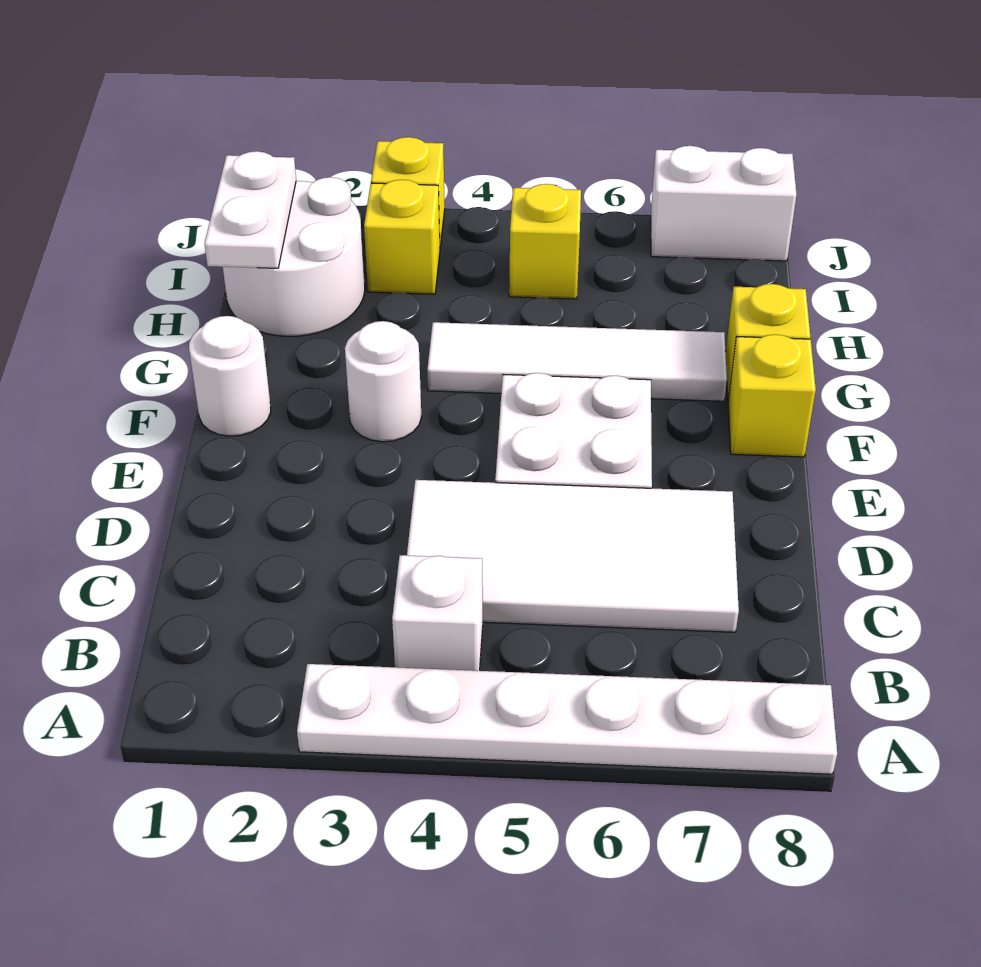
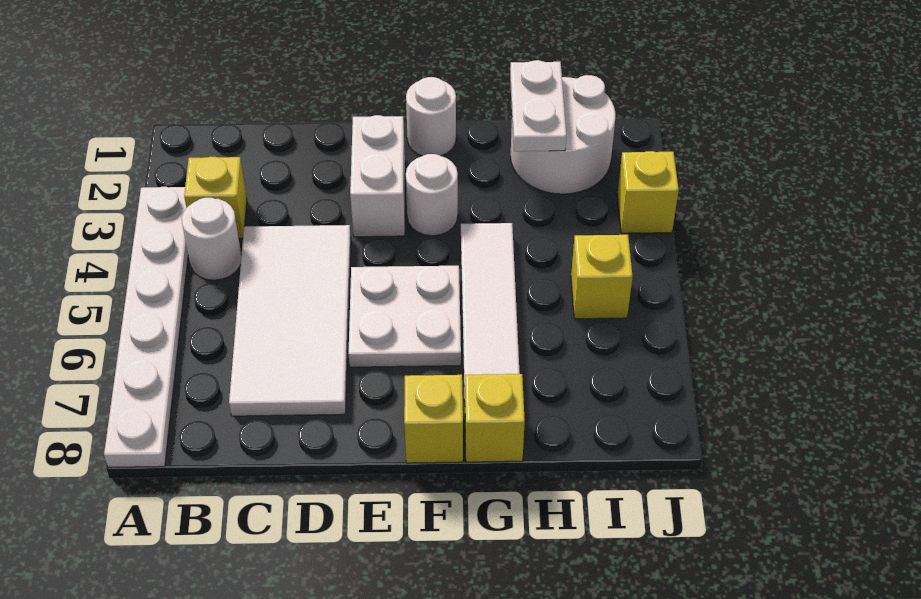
white 1x1 brick [392,555,483,671] -> white 1x1 round brick [182,198,241,280]
white 1x2 plate [204,151,296,268] -> white 1x2 plate turned to [510,60,566,151]
yellow 1x1 brick [364,180,440,294] -> yellow 1x1 brick moved to [184,157,247,238]
white 1x2 brick [651,146,796,261] -> white 1x2 brick moved to [350,115,405,237]

